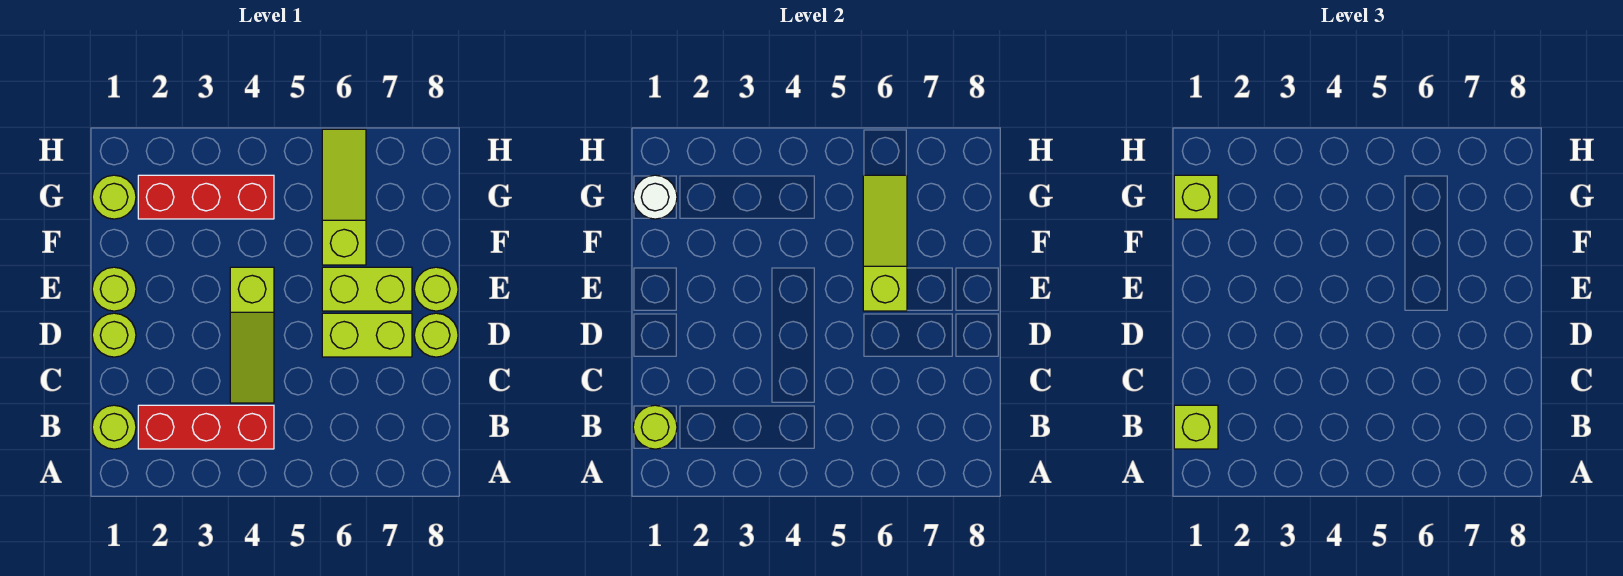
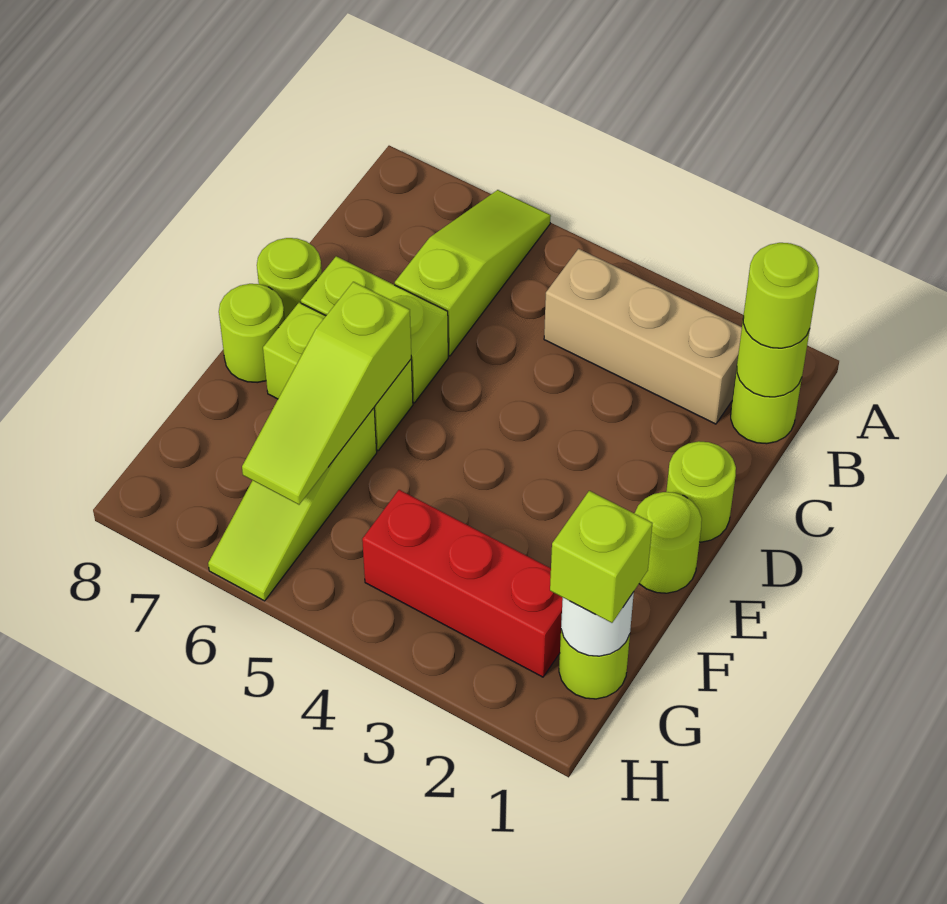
lime 1x1 brick [1174,405,1218,449] -> lime 1x1 round brick [743,243,819,348]
red 1x3 brick [138,405,274,449] -> tan 1x3 brick [544,249,742,424]
lime 1x3 slope [230,267,274,403] -> lime 1x3 slope moved to [395,190,551,356]

